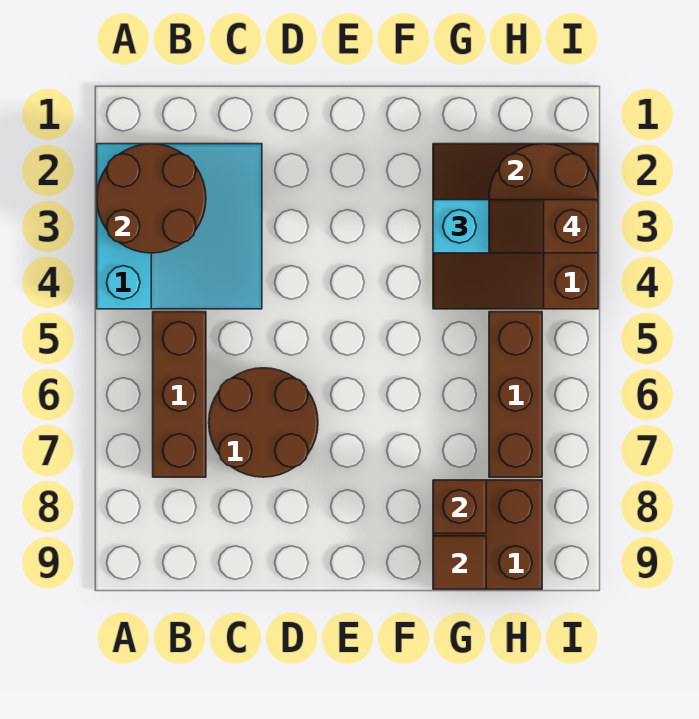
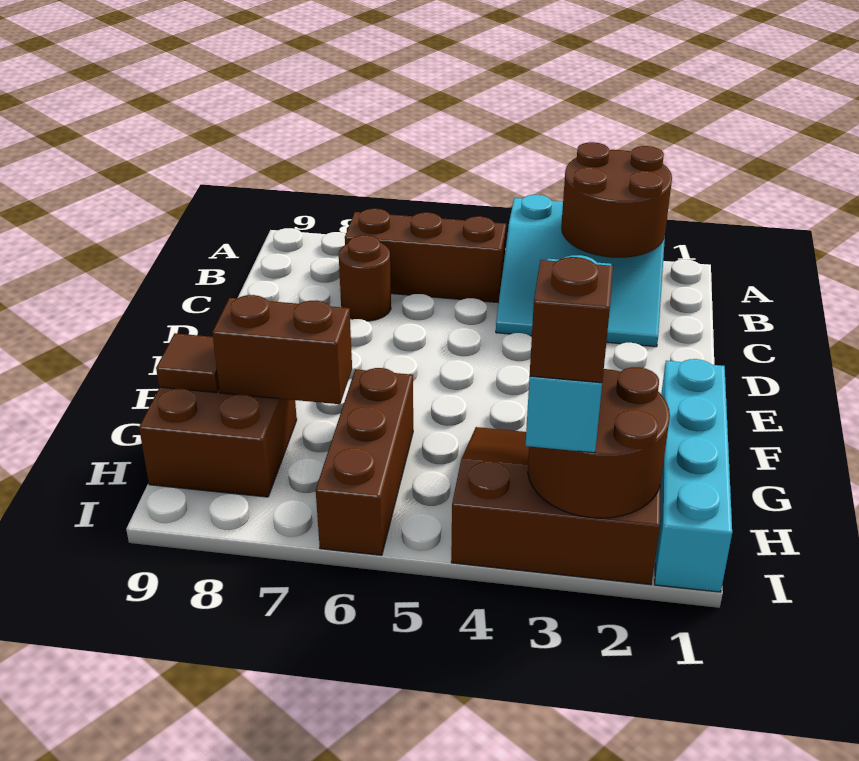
brown 2x2 round brick [209,368,318,477] -> brown 1x1 round brick [339,235,391,321]
none -> cyan 1x4 brick [655,359,732,592]
brown 1x1 brick [433,480,486,533] -> brown 1x2 brick [212,295,352,404]
brown 1x3 brick [489,312,542,477] -> brown 1x3 brick turned to [316,368,413,555]

